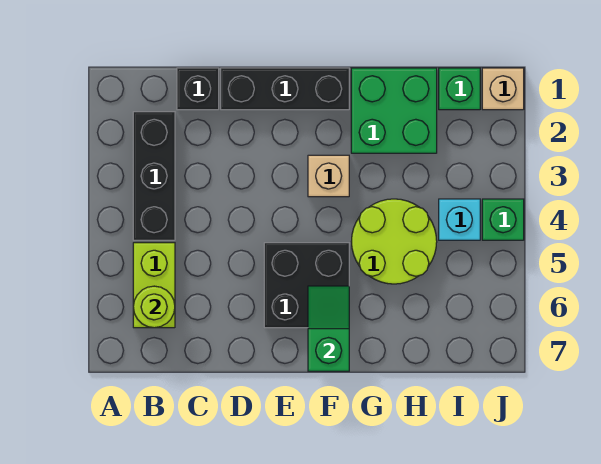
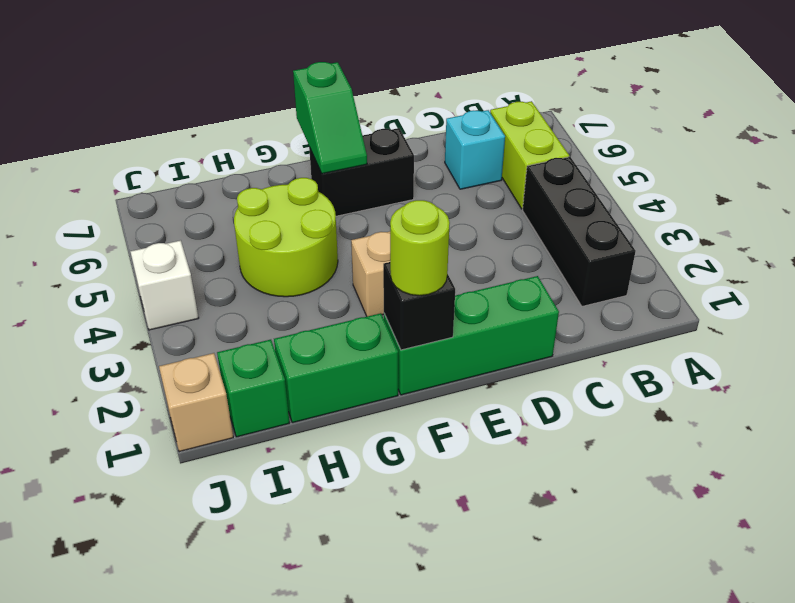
lime 1x1 round brick [133,286,175,328] -> lime 1x1 round brick moved to [390,200,450,296]
black 1x1 brick [177,68,219,110] -> black 1x1 brick moved to [383,262,455,350]
black 1x3 brick [221,68,349,110] -> green 1x3 brick [384,276,559,395]
black 2x2 brick [264,243,349,328] -> black 1x2 brick [309,128,414,216]
green 2x2 brick [351,68,437,153] -> green 1x2 brick [274,313,398,423]
cyan 1x1 brick [439,199,480,240] -> cyan 1x1 brick moved to [445,110,505,189]
green 1x1 brick [482,199,524,240] -> white 1x1 brick [130,240,199,330]

